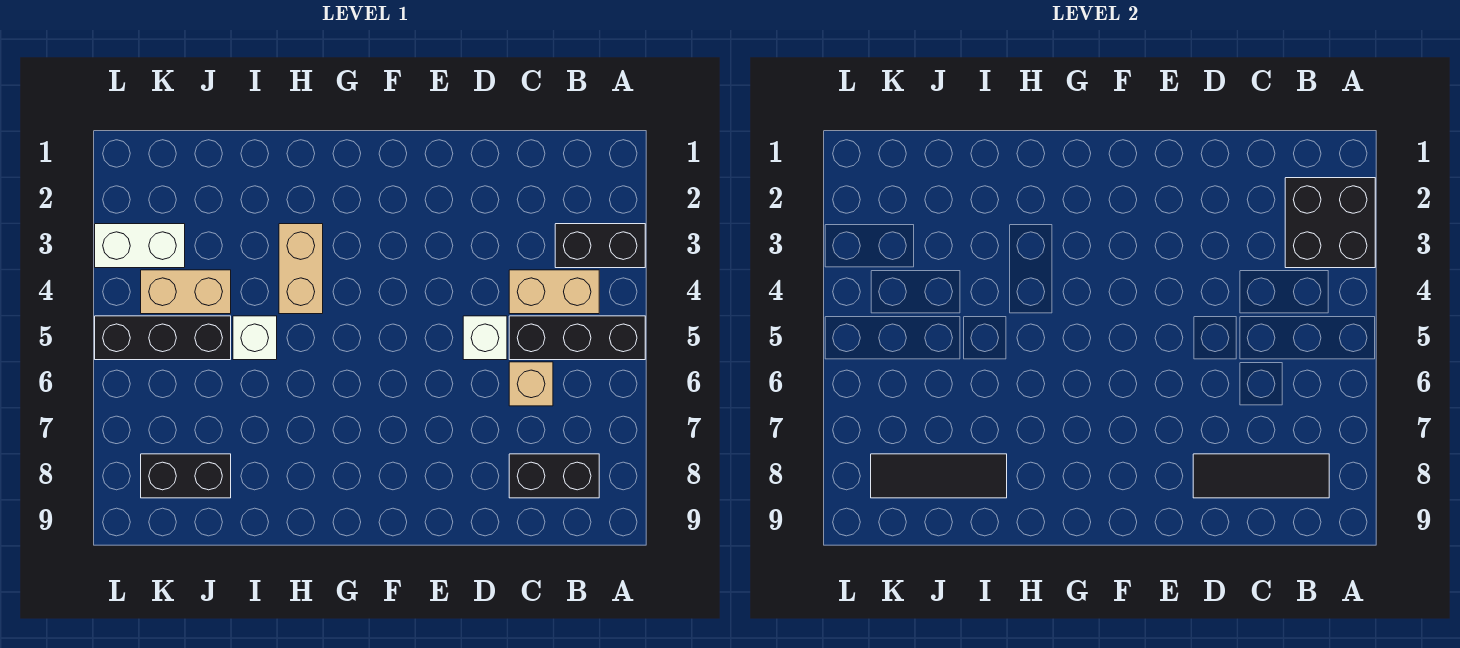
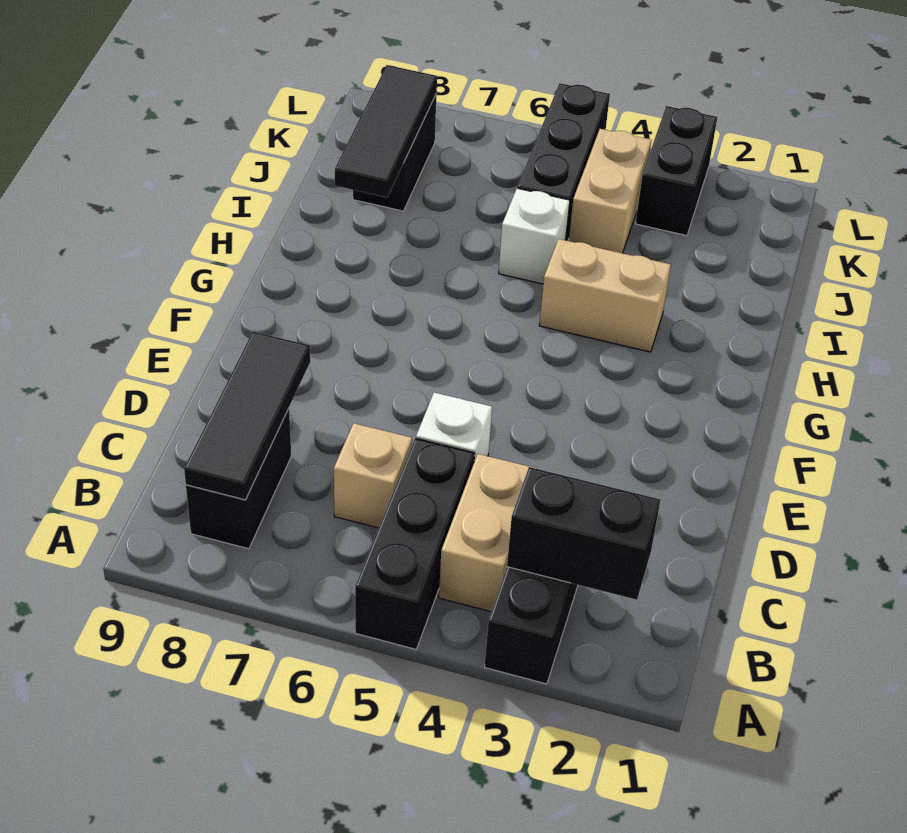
black 2x2 brick [1285,178,1375,268] -> black 1x2 brick [507,467,660,600]
white 1x2 brick [95,224,185,268] -> black 1x2 brick [635,106,717,235]

